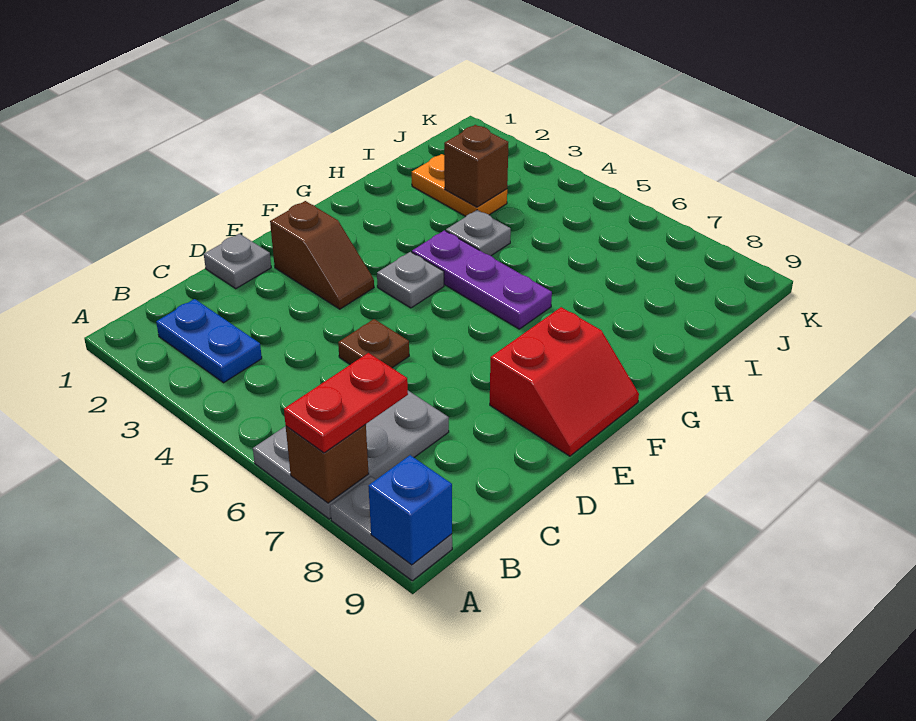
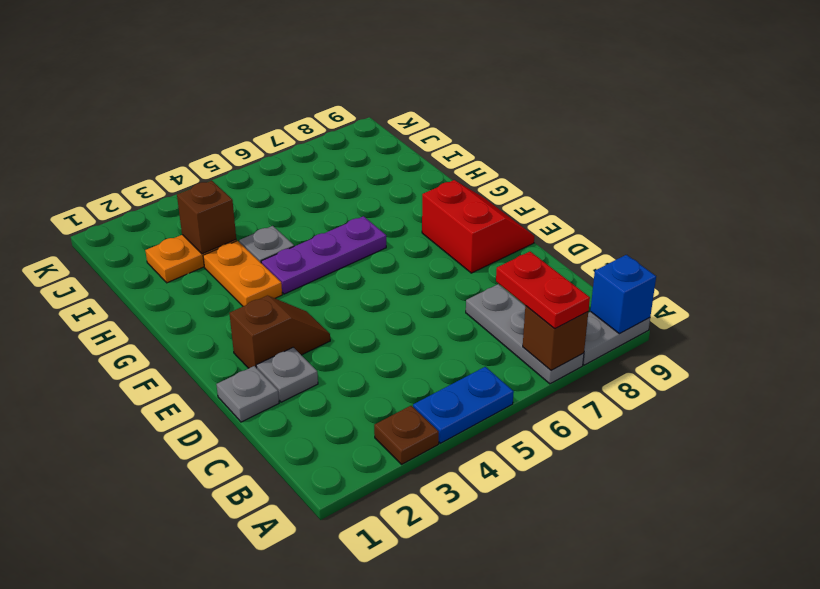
grey 2x3 plate [253,391,449,519] -> grey 1x3 plate [466,284,584,384]
blue 1x2 plate [156,299,262,383] -> blue 1x2 plate moved to [413,367,514,443]
brown 1x1 plate [338,319,409,368] -> brown 1x1 plate moved to [374,406,439,464]
grey 1x1 plate [377,252,444,308] -> grey 1x1 plate moved to [256,347,318,402]
none -> orange 1x2 plate [203,241,282,306]

